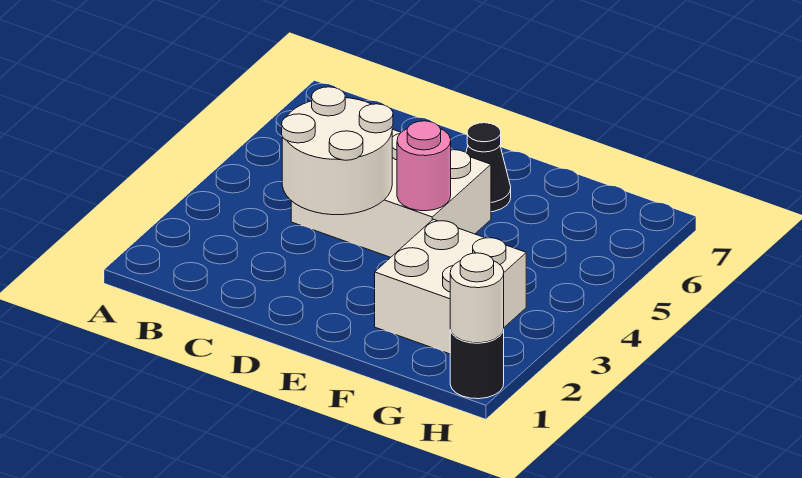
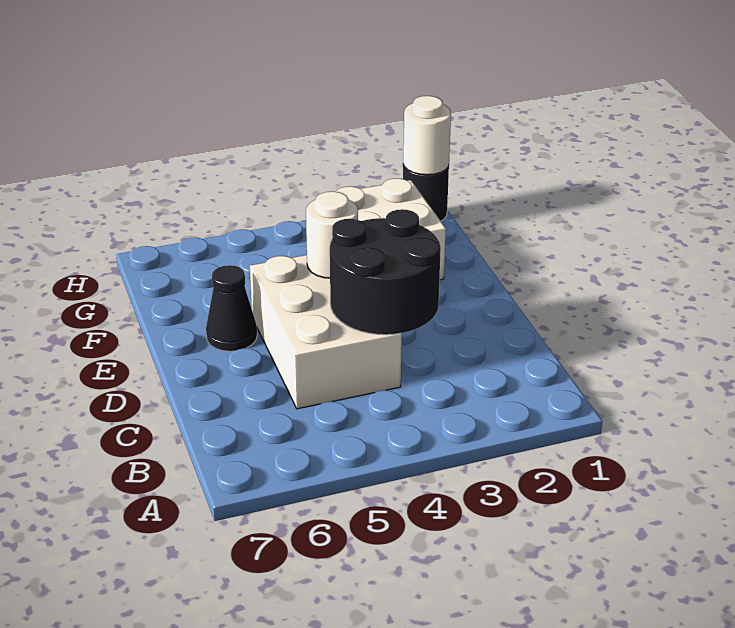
white 2x2 round brick [282,87,393,215] -> black 2x2 round brick [330,209,441,335]
pink 1x1 round brick [397,121,451,211] -> white 1x1 round brick [306,191,358,278]

